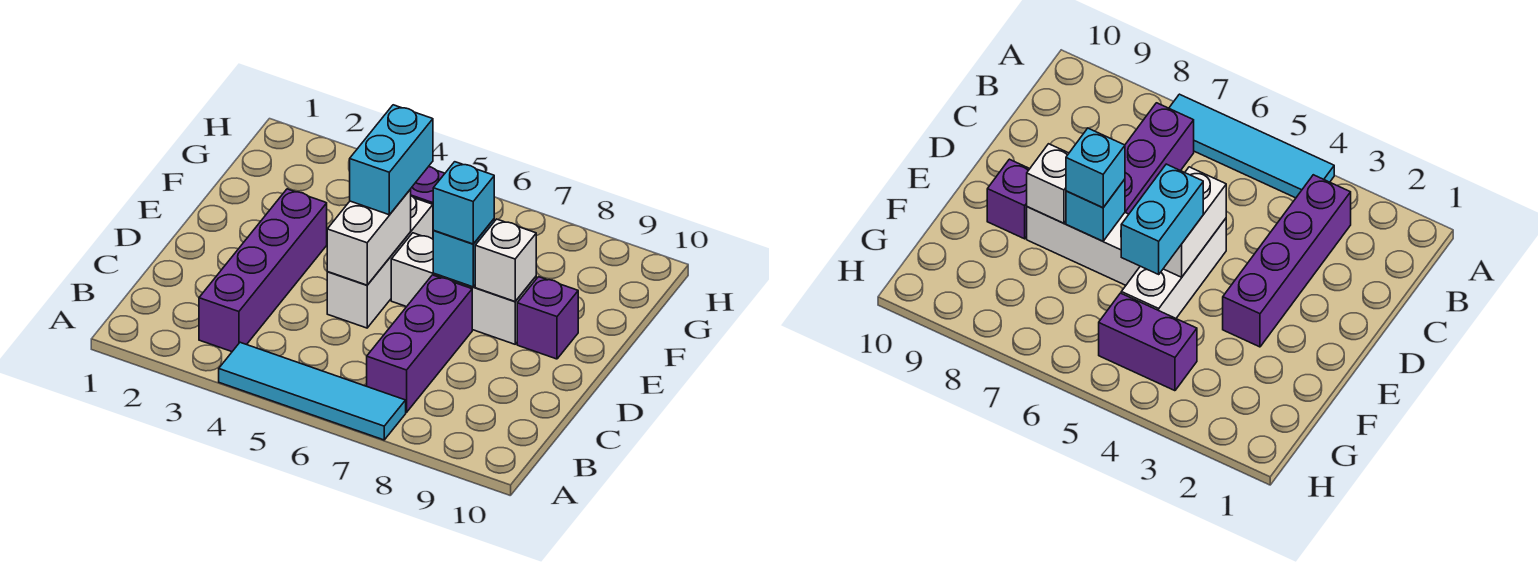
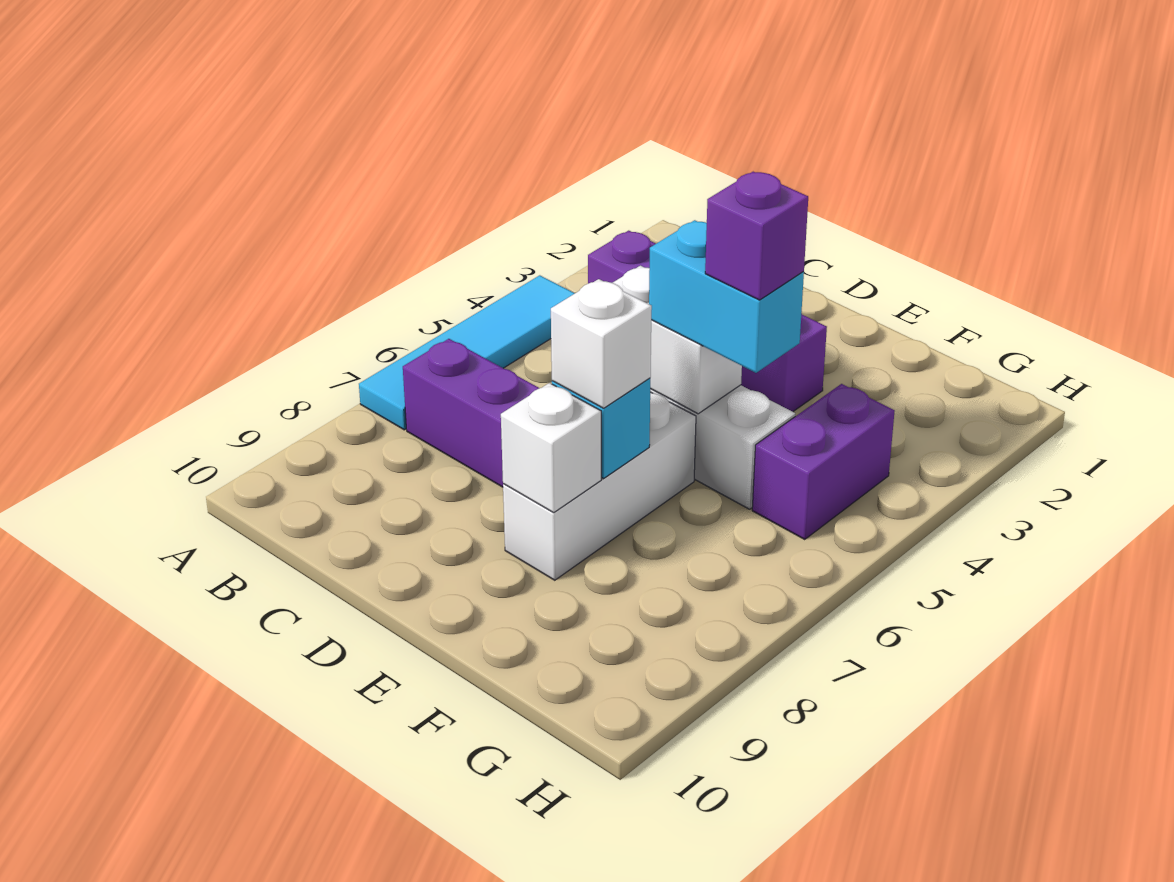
cyan 1x1 brick [433,162,494,244] -> white 1x1 brick [551,279,652,408]
purple 1x1 brick [517,277,578,359] -> purple 1x1 brick moved to [705,172,808,300]

